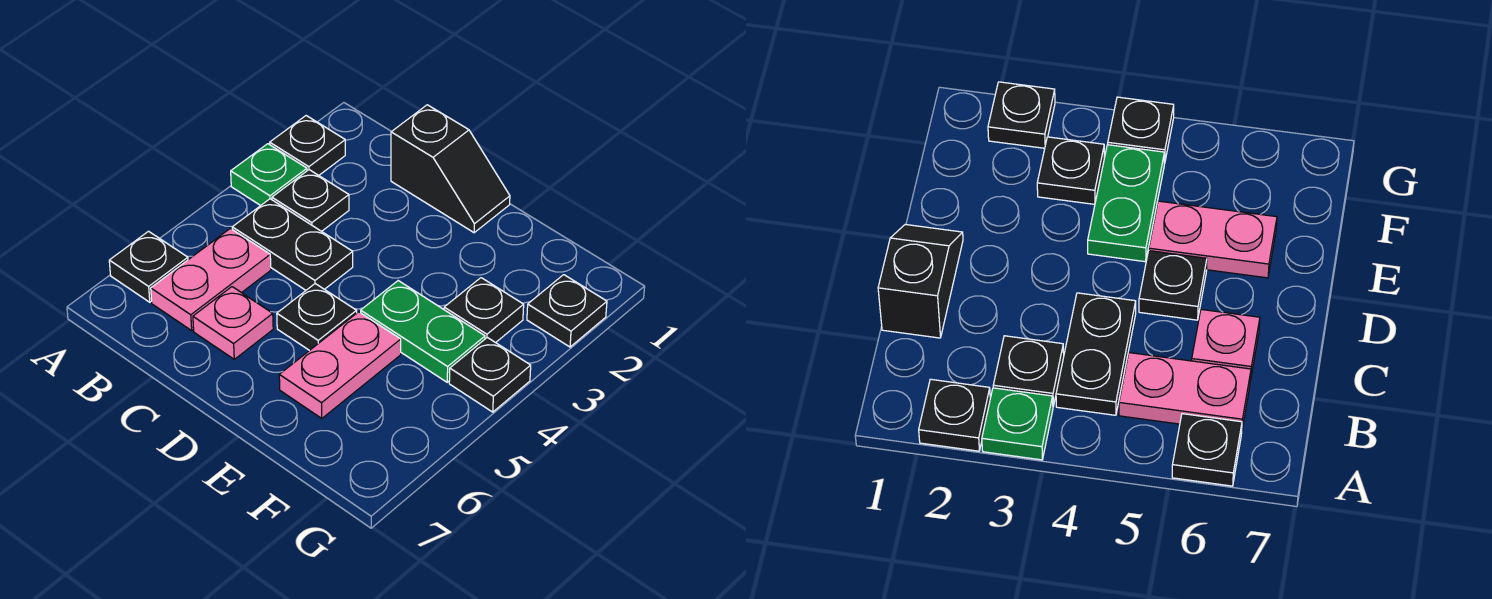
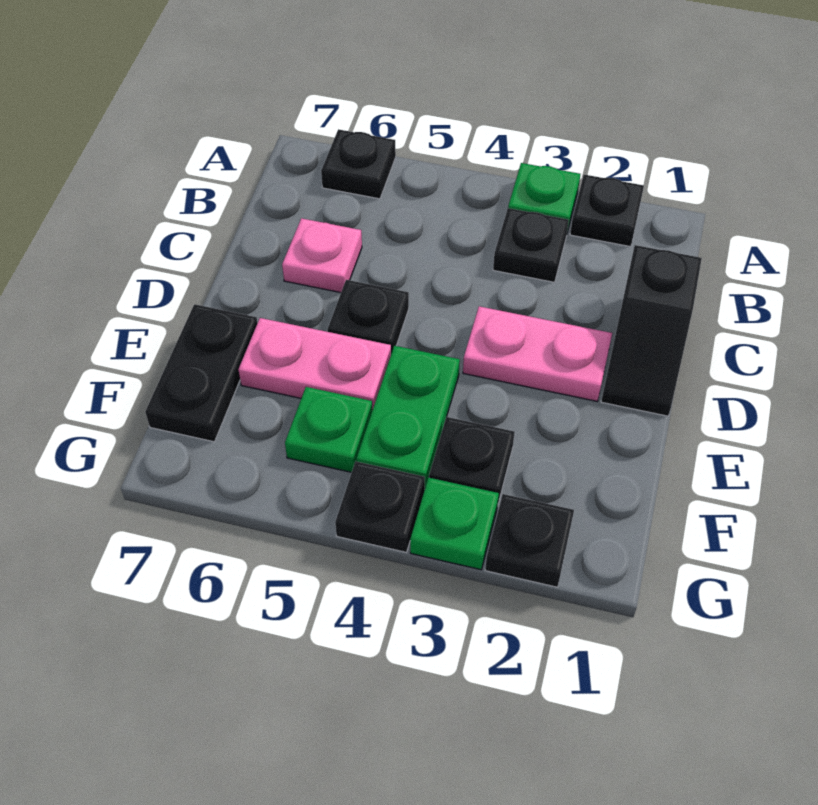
black 1x2 plate [232,199,353,290] -> black 1x2 plate moved to [145,304,257,442]
pink 1x2 plate [151,228,271,330] -> pink 1x2 plate moved to [463,306,612,401]
none -> green 1x1 plate [285,387,372,472]
none -> green 1x1 plate [410,478,499,570]

